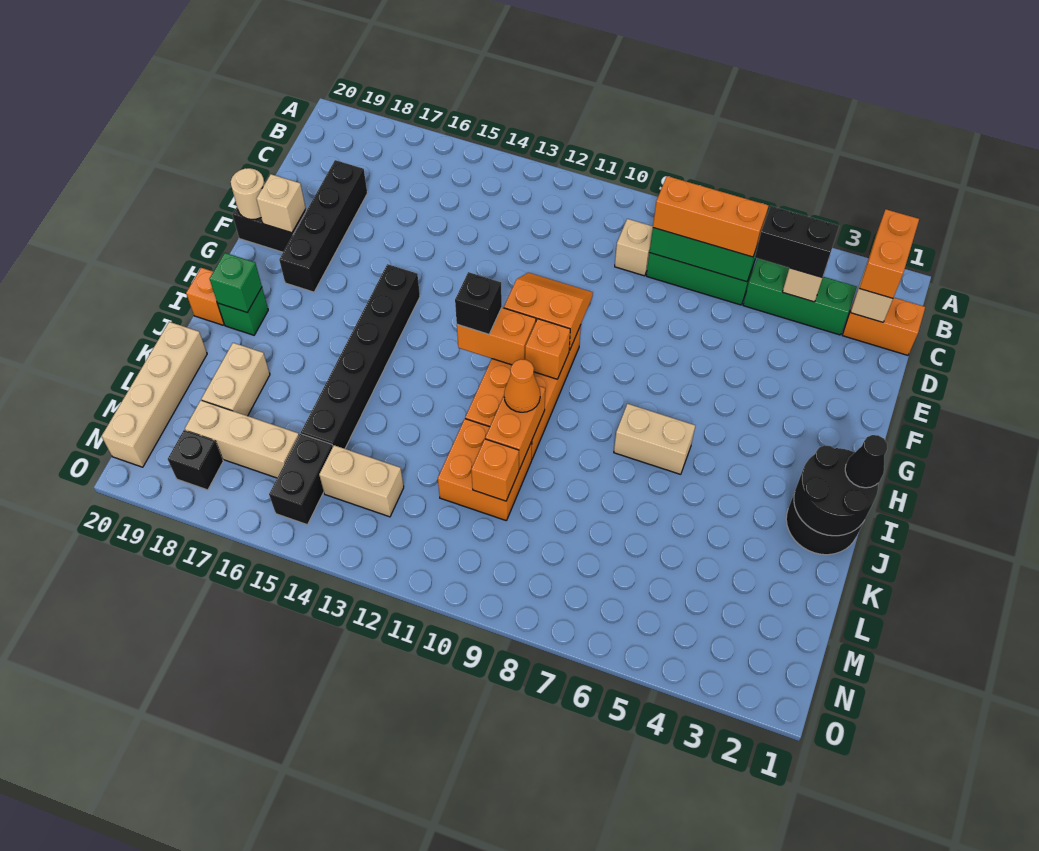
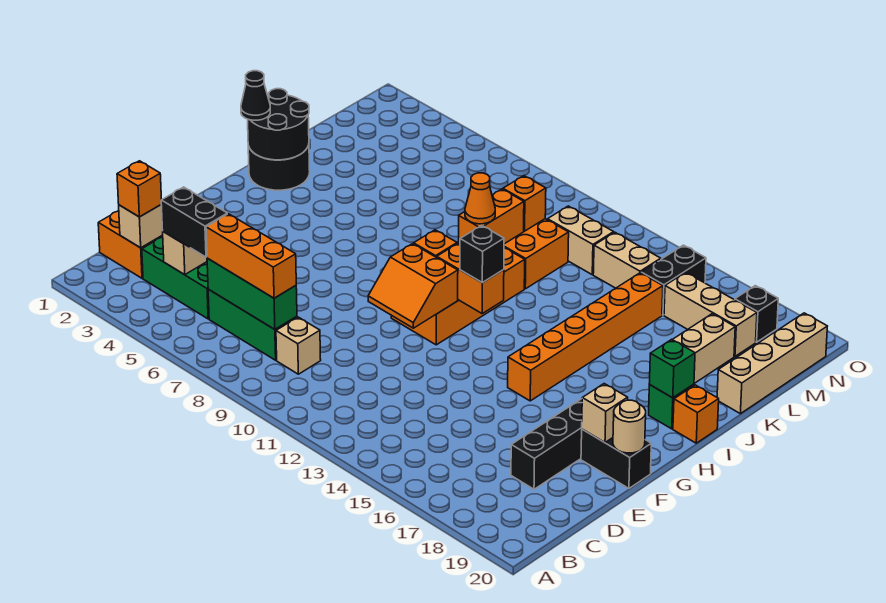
orange 1x2 brick [859,209,919,298] -> orange 1x1 brick [117,161,162,217]
black 1x6 brick [301,264,420,449] -> orange 1x6 brick [508,273,663,401]
tan 1x2 brick [614,404,695,474] -> tan 1x2 brick moved to [548,206,614,275]

